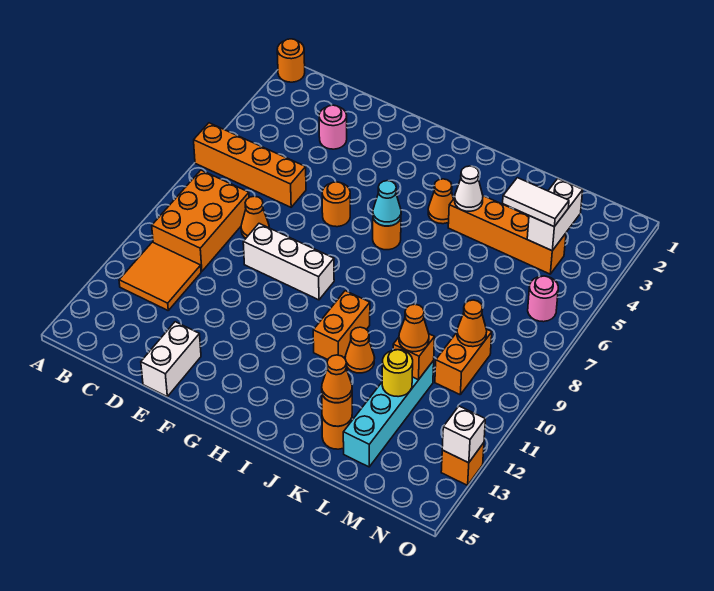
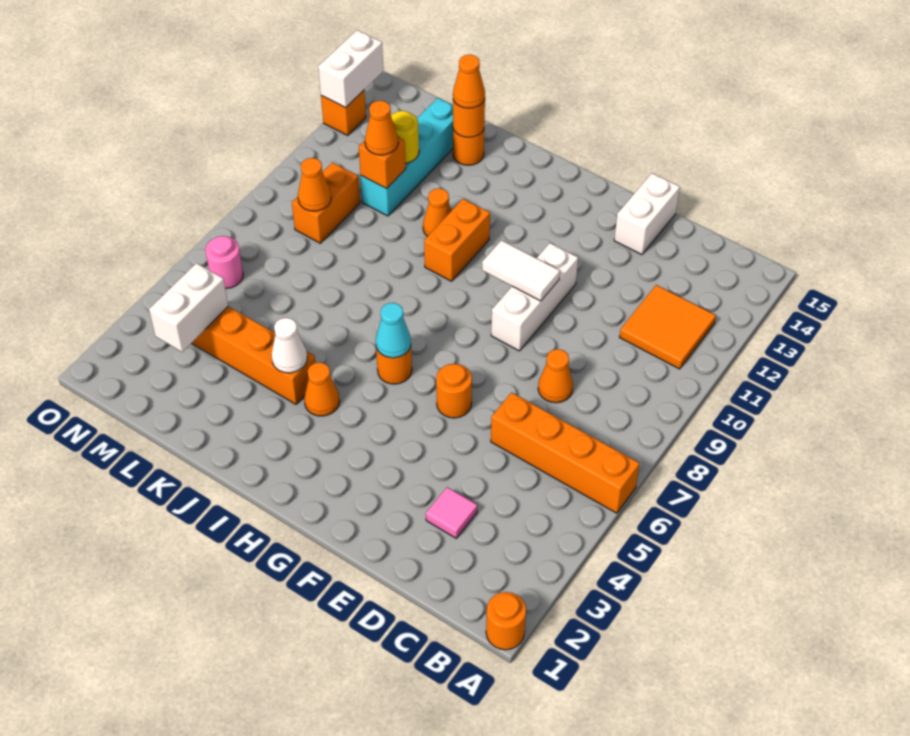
orange 2x3 brick [152,170,249,272] -> none
pink 1x1 round brick [319,105,347,149] -> pink 1x1 tile [426,487,477,538]
white 1x3 brick [243,224,334,300] -> white 1x3 brick turned to [491,243,578,351]
white 1x2 tile [503,178,569,227] -> white 1x2 tile moved to [482,241,560,301]
white 1x1 brick [442,406,485,463] -> white 1x2 brick [318,30,384,108]

